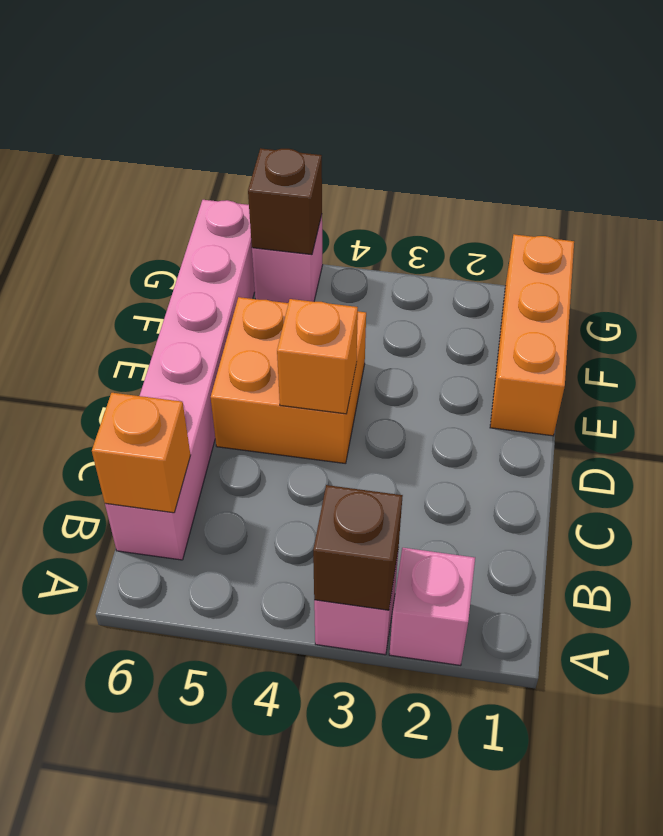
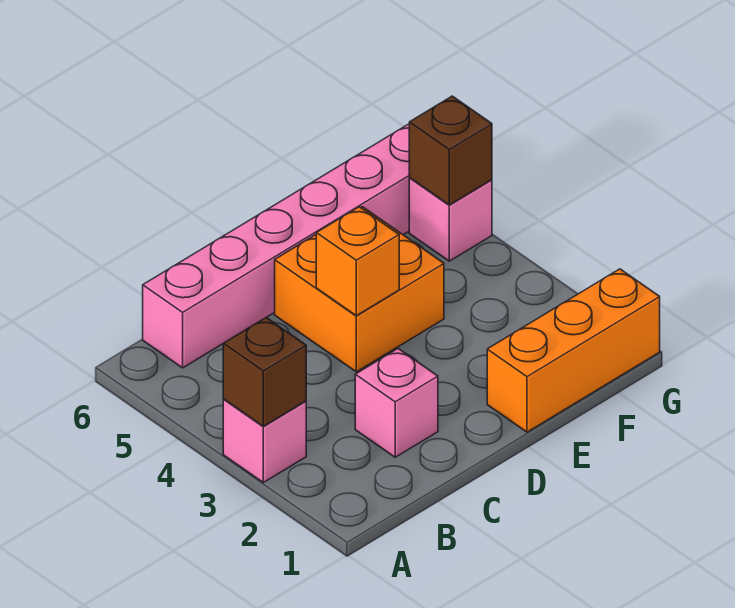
pink 1x1 brick [389,548,475,665] -> pink 1x1 brick moved to [355,349,438,457]
orange 1x1 brick [92,393,191,513] -> none

